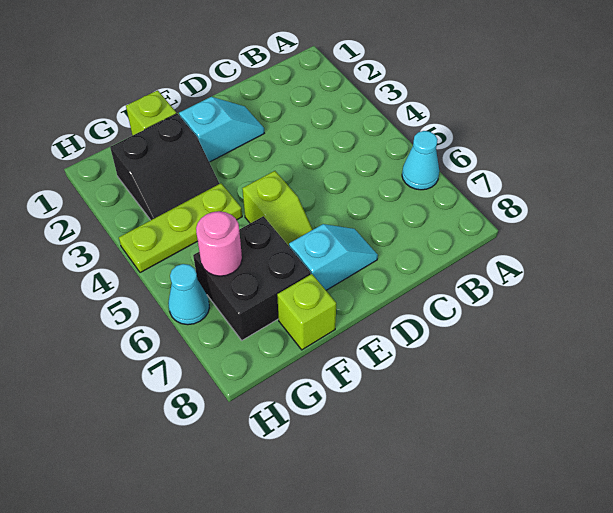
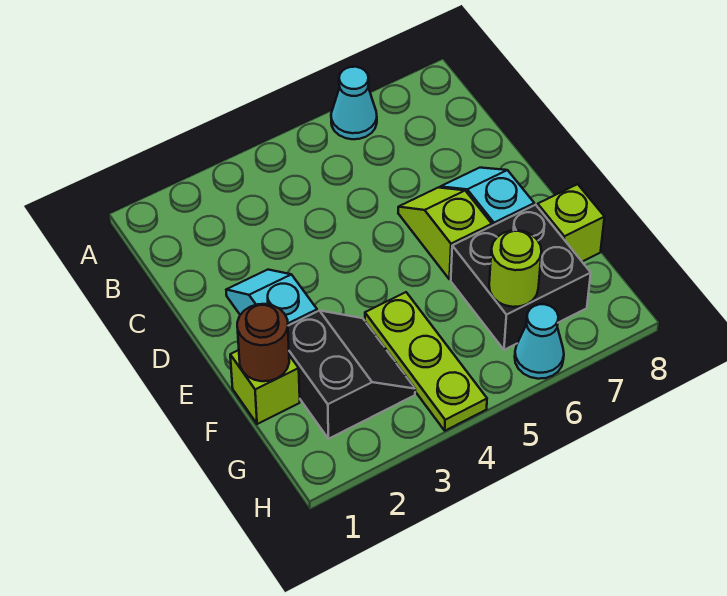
lime 1x2 slope [242,171,313,246] -> lime 1x2 slope turned to [398,188,492,279]
none -> brown 1x1 round brick [237,304,289,381]
pink 1x1 round brick [196,211,242,276] -> lime 1x1 round brick [489,230,541,307]

